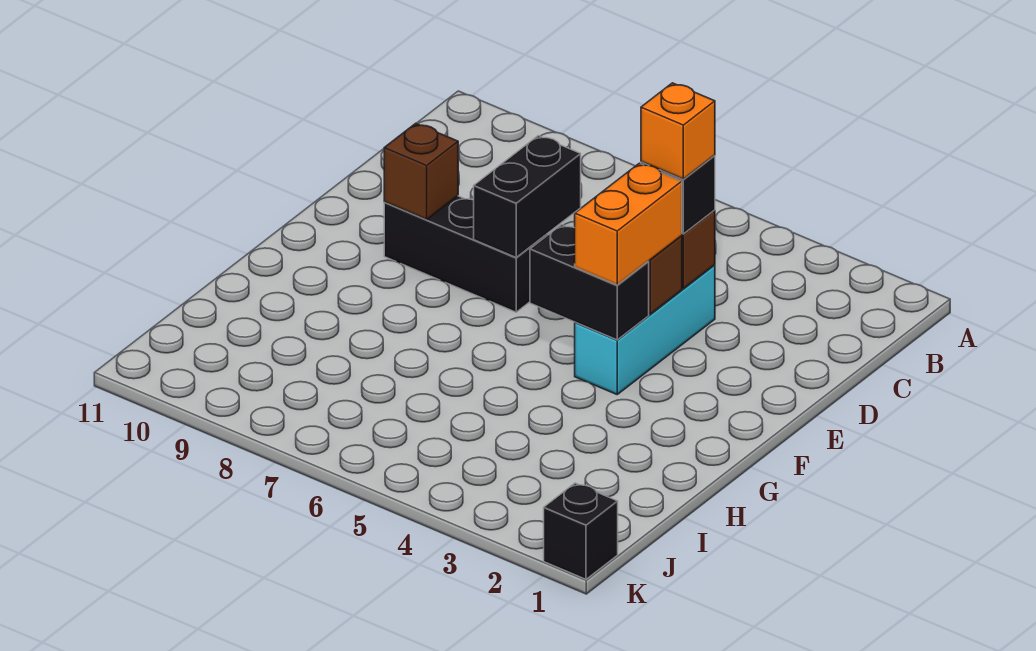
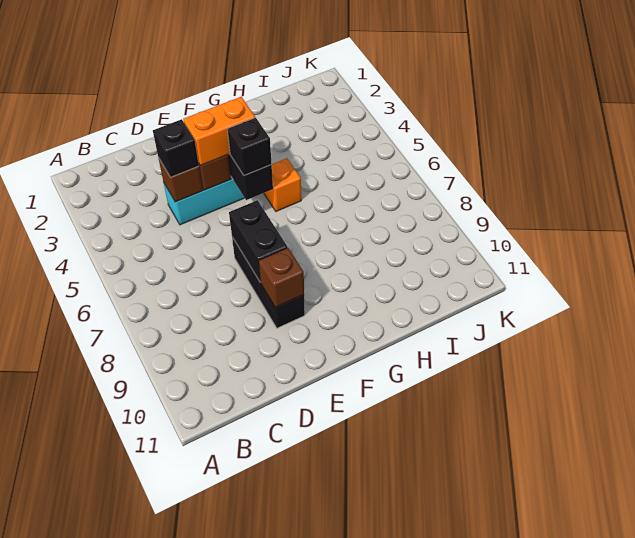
orange 1x1 brick [641,83,715,179] -> orange 1x1 brick moved to [264,158,301,211]
black 1x2 brick [474,136,581,257] -> black 1x2 brick turned to [229,200,288,282]
black 1x1 brick [544,483,618,579] -> black 1x1 brick moved to [227,118,271,175]

